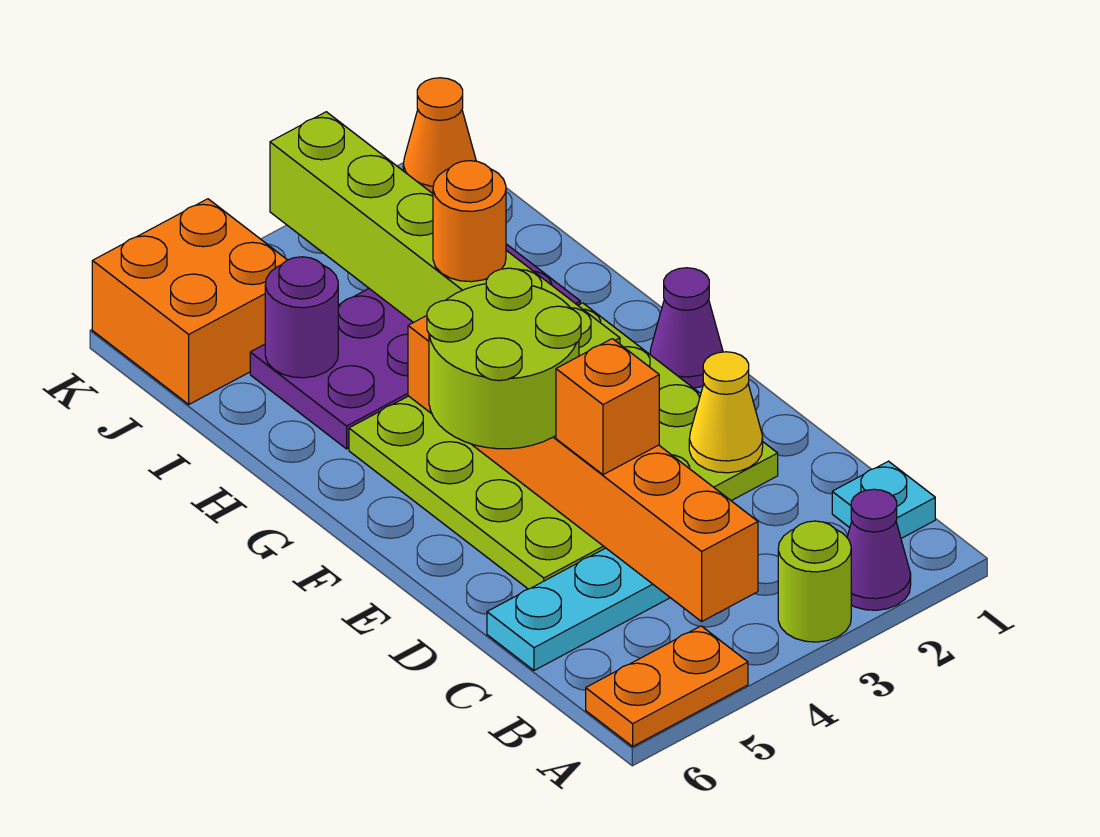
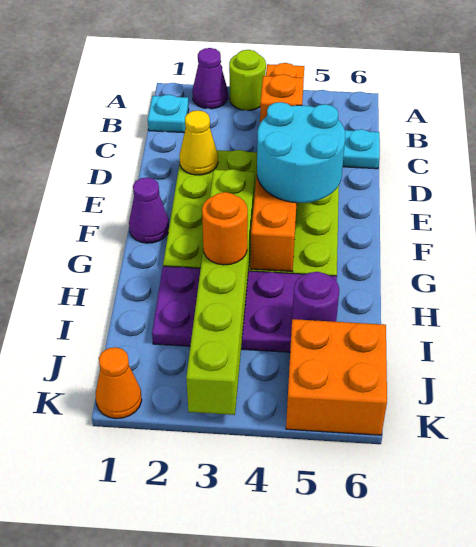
orange 1x2 plate [586,626,748,746] -> none
lime 2x2 round brick [427,268,581,449] -> cyan 2x2 round brick [257,102,345,203]

